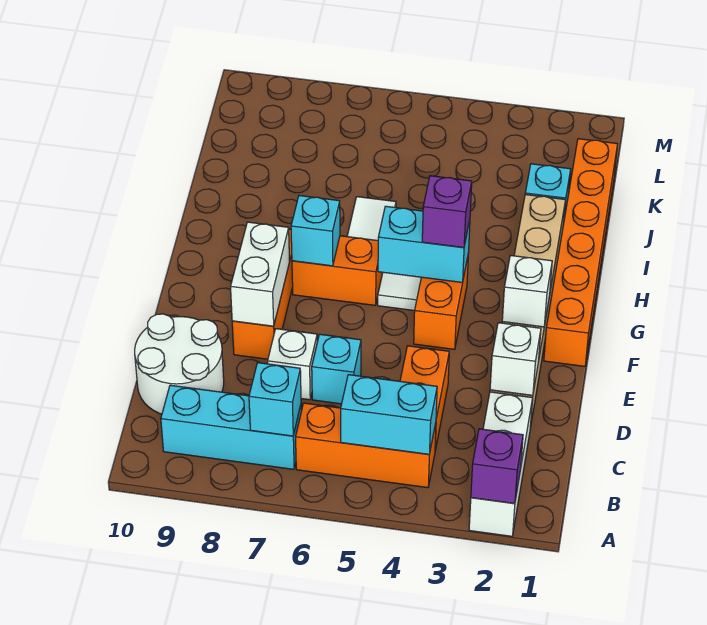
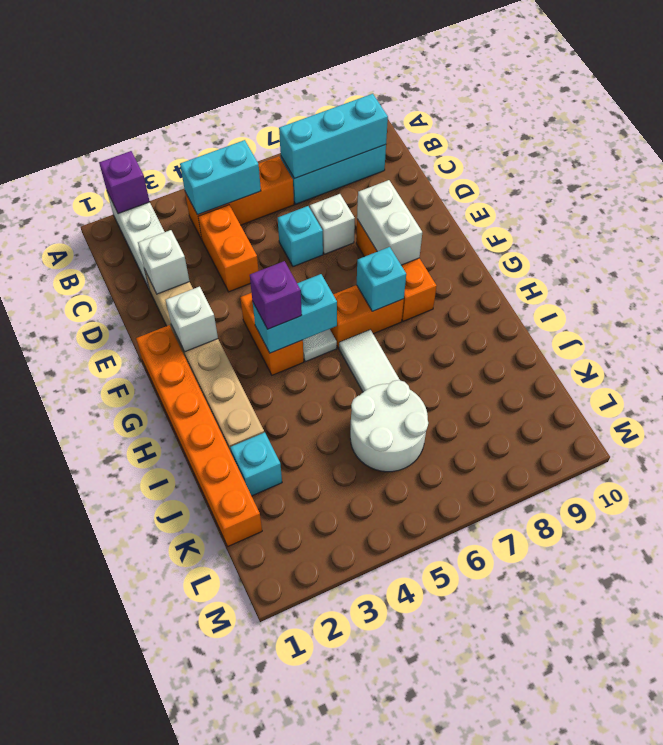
cyan 1x1 brick [249,363,301,436] -> cyan 1x3 brick [279,94,388,179]
white 2x2 round brick [135,314,224,414] -> white 2x2 round brick moved to [350,380,428,472]

